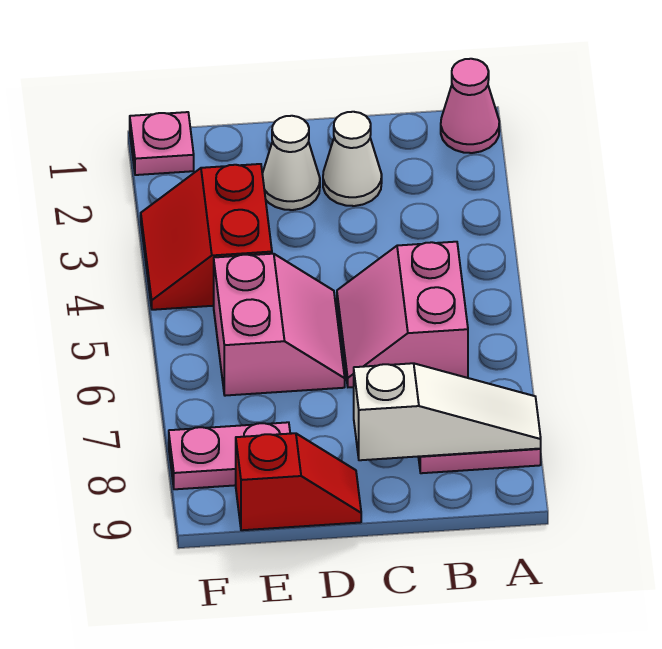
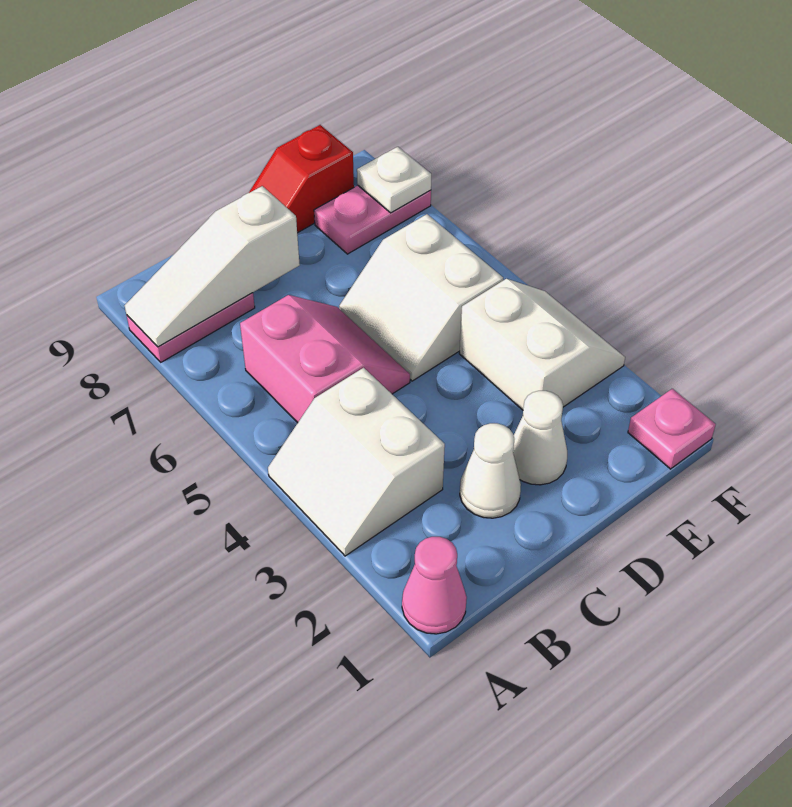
none -> white 2x2 slope [268,368,445,556]
pink 2x2 slope [214,254,345,396] -> white 2x2 slope [339,214,503,381]
red 2x2 slope [141,164,272,310] -> white 2x2 slope [459,279,625,410]
none -> white 1x1 plate [357,147,431,213]

